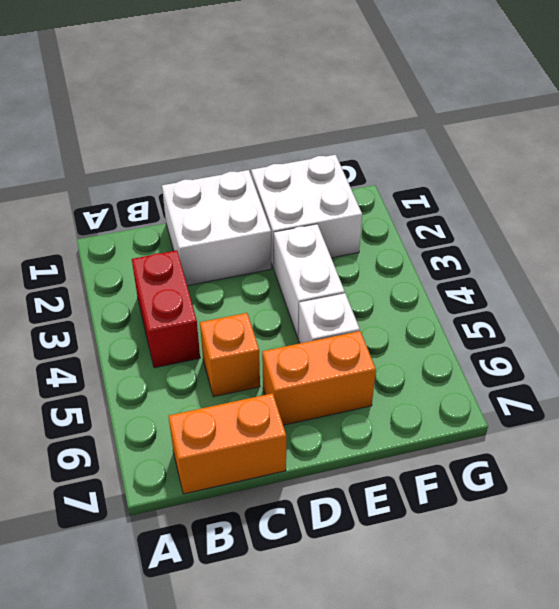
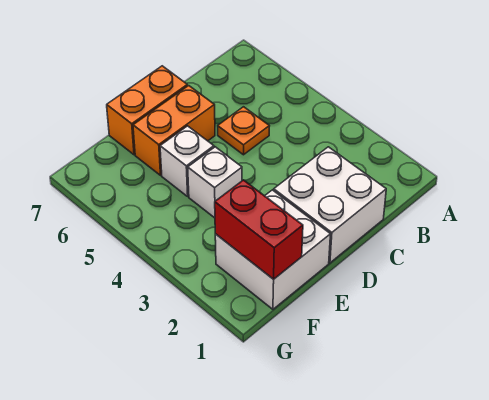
red 1x2 brick [132,250,200,368] -> red 1x2 brick moved to [215,180,303,279]
orange 1x2 brick [169,393,286,494] -> orange 1x2 brick moved to [107,66,188,155]
orange 1x1 brick [200,313,260,397] -> orange 1x1 plate [218,107,269,155]
white 1x2 brick [274,224,345,337] -> white 1x1 brick [188,147,242,218]

